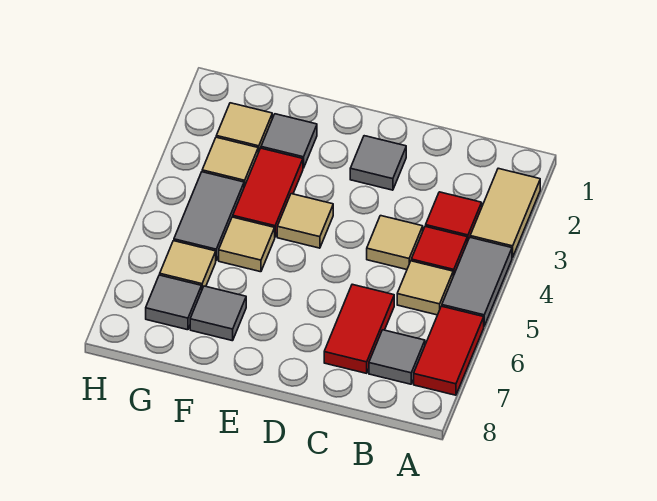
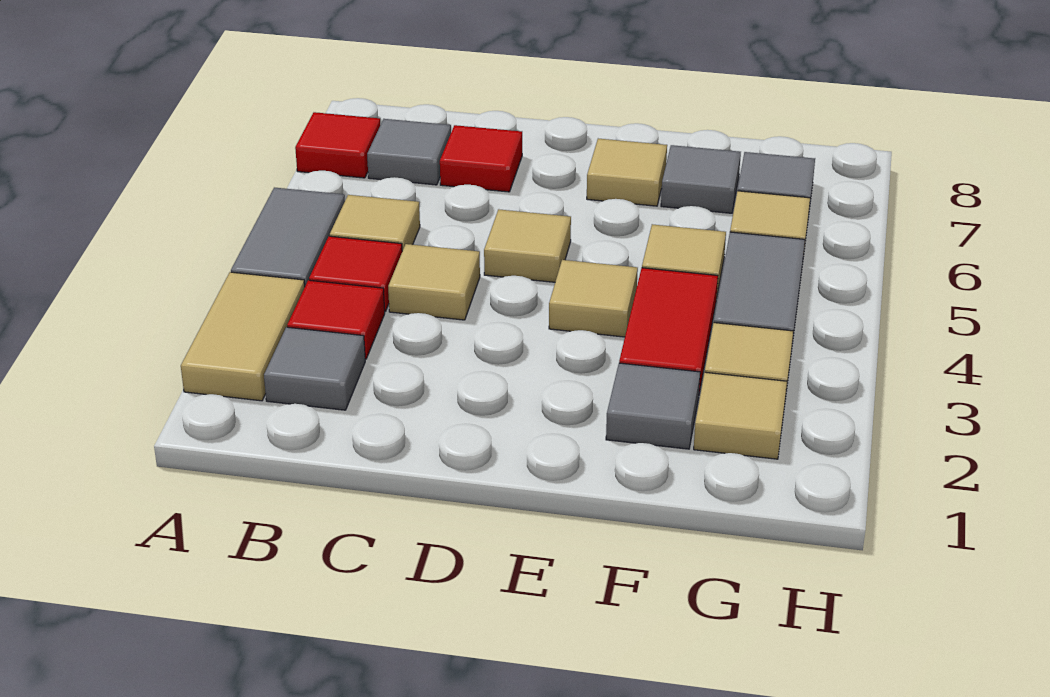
red 1x2 tile [414,306,484,395] -> red 1x1 tile [295,112,380,178]
red 1x2 tile [324,284,394,373] -> red 1x1 tile [440,125,522,192]
grey 1x1 tile [350,136,406,190] -> grey 1x1 tile moved to [264,327,365,410]
none -> tan 1x1 tile [484,209,571,282]
none -> tan 1x1 tile [587,139,667,206]

